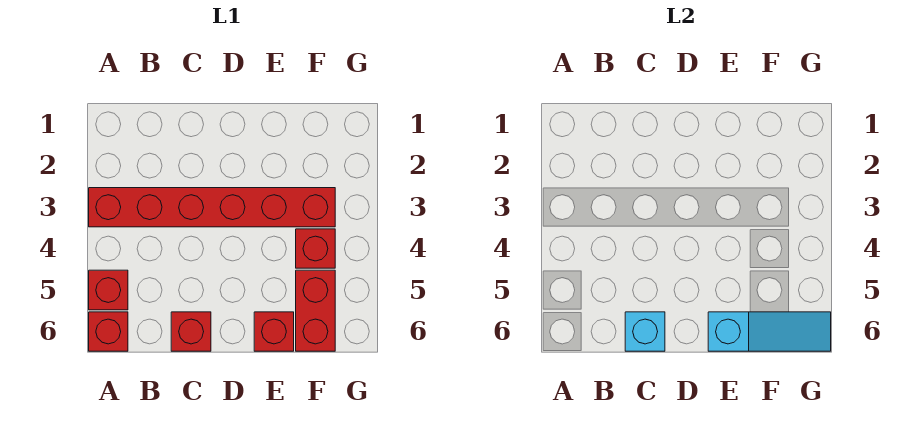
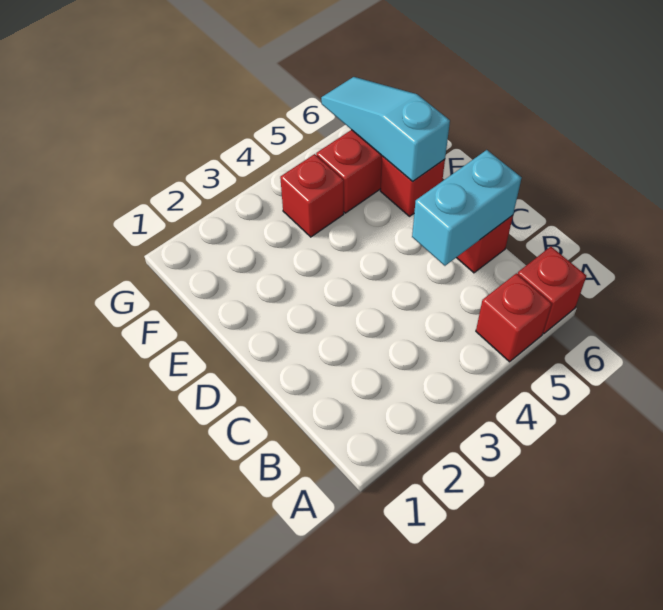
red 1x6 brick [89,188,335,227] -> none
cyan 1x1 brick [625,312,665,351] -> cyan 1x2 brick [412,150,522,266]

